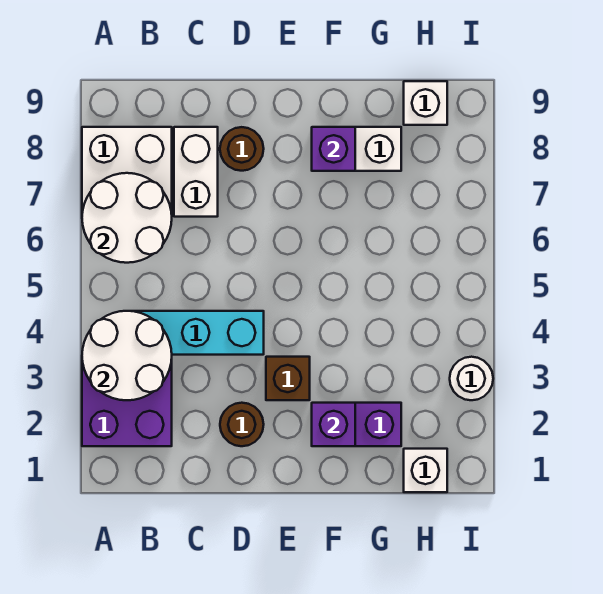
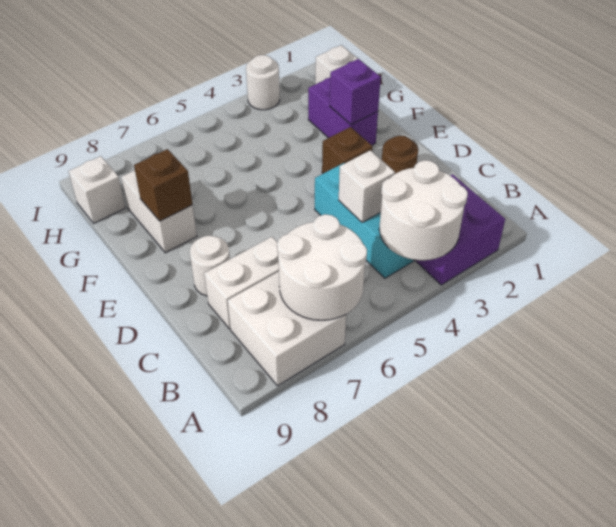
none -> white 1x1 brick [339,150,395,222]
brown 1x1 round brick [220,127,264,171] -> white 1x1 round brick [190,236,230,296]
purple 1x1 brick [312,127,355,171] -> brown 1x1 brick [134,149,192,221]

